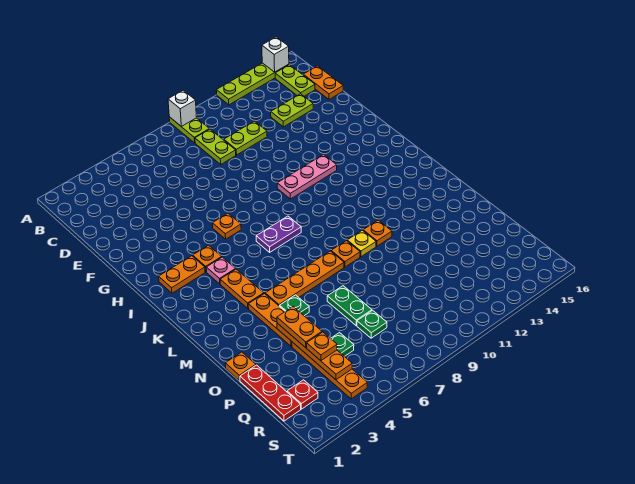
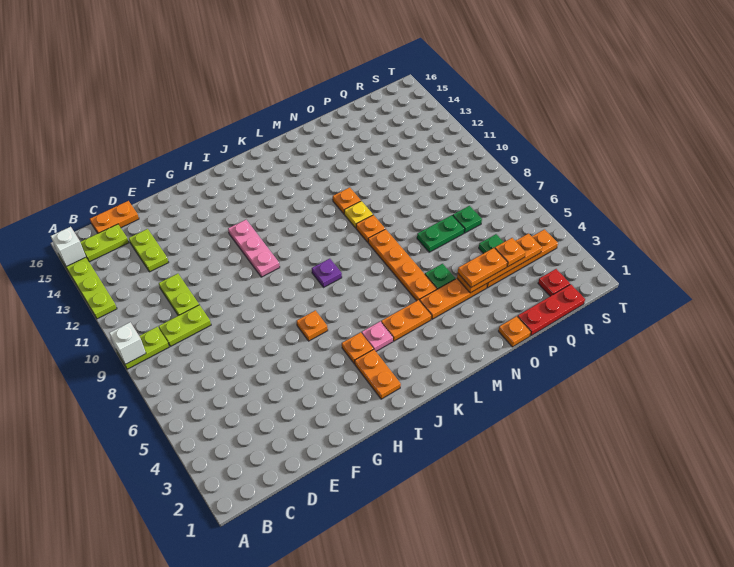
purple 1x2 plate [256,216,301,252] -> purple 1x1 plate [312,259,342,287]

